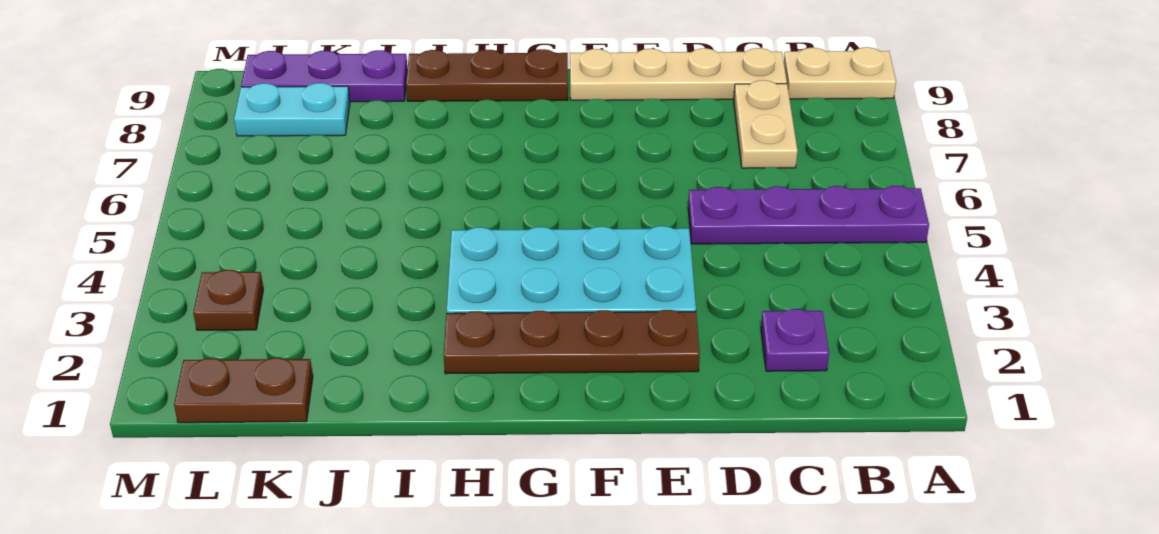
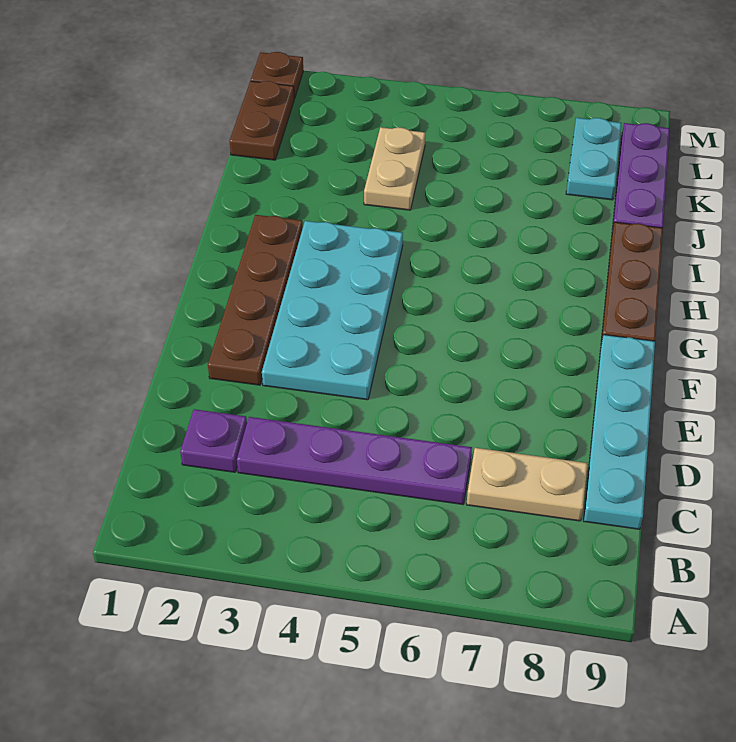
purple 1x4 plate [688,186,929,244] -> purple 1x4 plate turned to [237,417,472,504]
tan 1x2 plate [784,47,896,99] -> tan 1x2 plate moved to [364,127,425,210]
tan 1x4 plate [570,48,787,100] -> cyan 1x4 plate [584,335,655,529]
brown 1x1 plate [193,270,263,330] -> brown 1x1 plate moved to [251,52,303,98]

